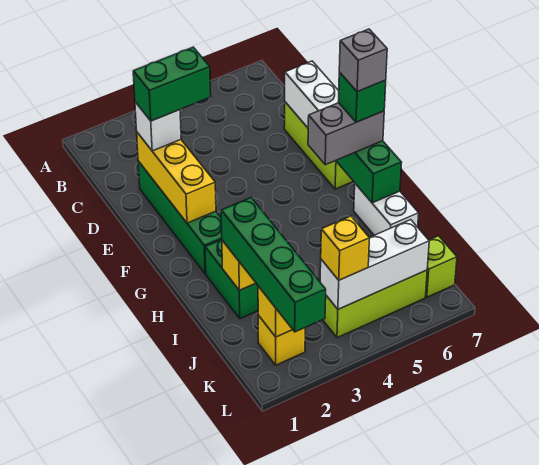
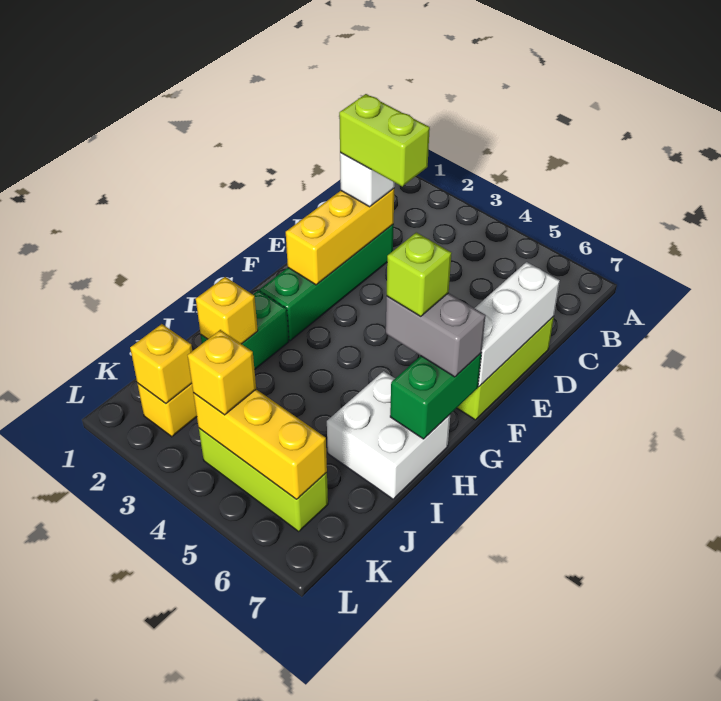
green 1x2 brick [133,47,211,121] -> lime 1x2 brick [339,94,430,186]
green 1x1 brick [338,72,386,122] -> none
grey 1x1 brick [339,29,387,92] -> none
white 1x2 brick [354,184,419,235] -> white 2x2 brick [327,371,450,499]
green 1x4 brick [221,198,326,332] -> none
white 1x3 brick [320,220,429,309] -> yellow 1x3 brick [193,389,327,499]
lime 1x1 brick [426,236,457,297] -> lime 1x1 brick moved to [387,232,452,316]

